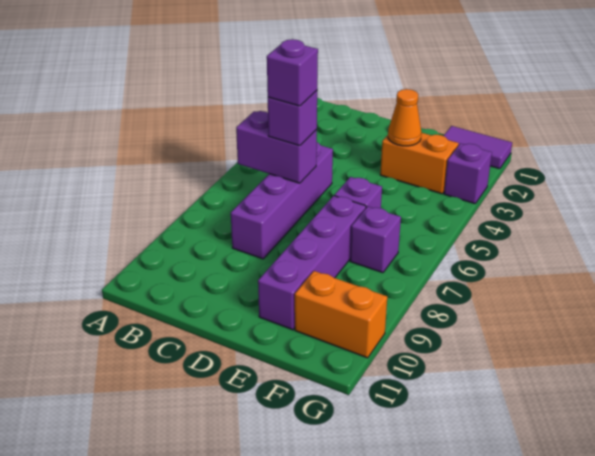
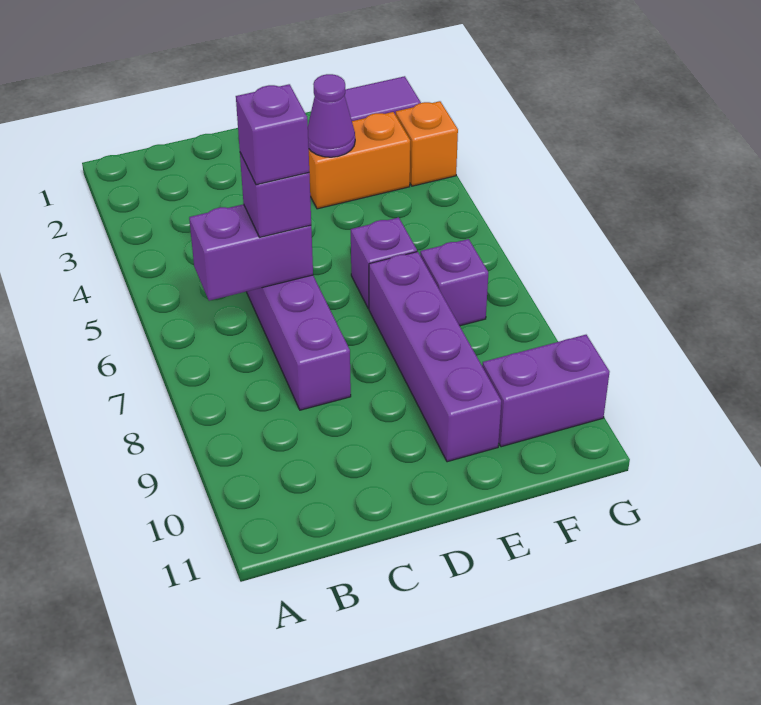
orange 1x1 cone [388,89,422,146] -> purple 1x1 cone [308,74,355,157]
orange 1x2 brick [295,271,387,358] -> purple 1x2 brick [482,335,609,447]
purple 1x1 brick [444,144,492,204] -> orange 1x1 brick [396,101,458,186]

